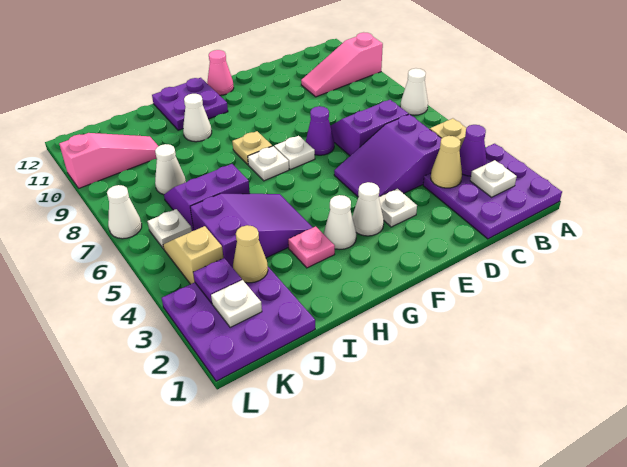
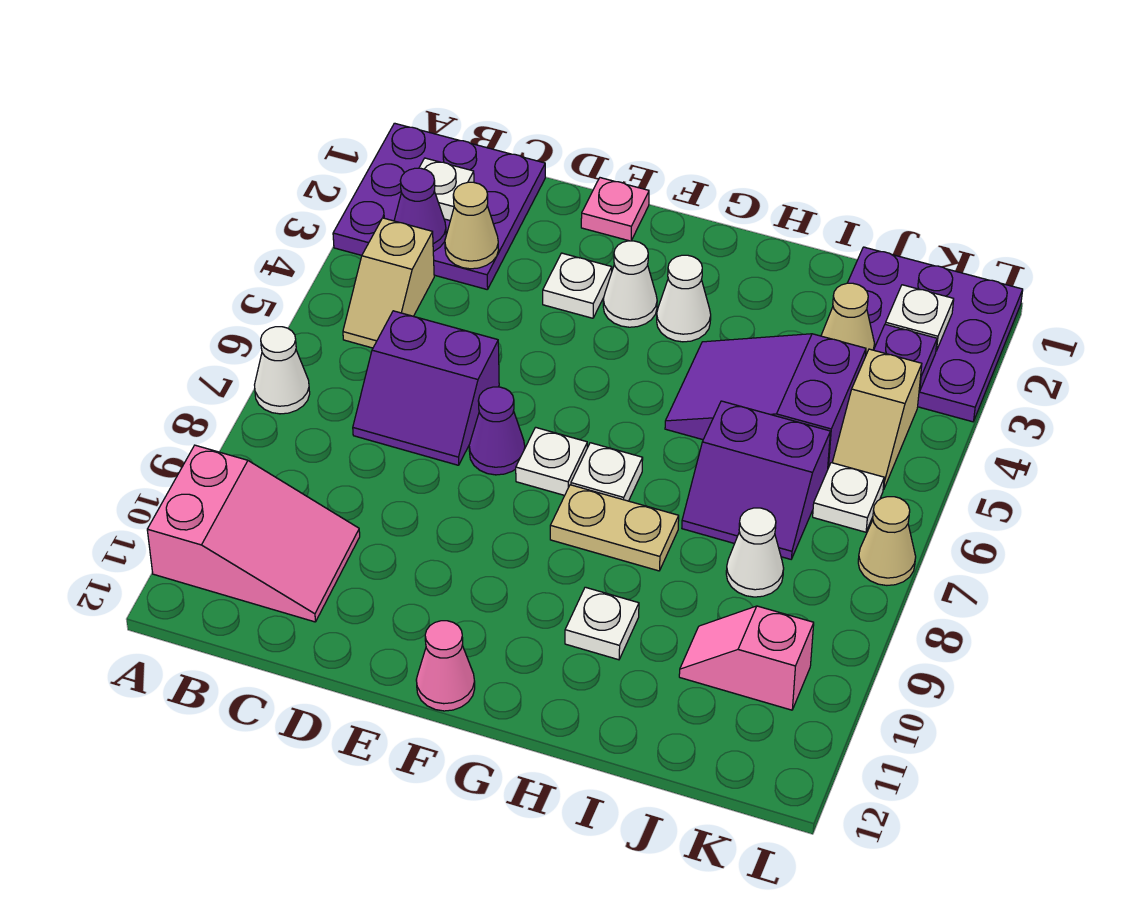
pink 1x3 slope [301,32,383,97] -> pink 2x3 slope [147,445,360,622]
purple 2x3 slope [334,114,442,197] -> none
tan 1x1 plate [232,131,272,165] -> tan 1x2 plate [550,485,679,571]
purple 2x2 plate [152,78,228,130] -> none
pink 1x1 plate [288,226,335,268] -> pink 1x1 plate moved to [581,178,649,241]
white 1x1 cone [183,94,212,142] -> white 1x1 plate [565,587,639,660]
pink 1x3 slope [59,133,158,188] -> pink 1x2 slope [679,606,814,710]
white 1x1 cone [107,185,142,239] -> tan 1x1 cone [858,497,916,585]

